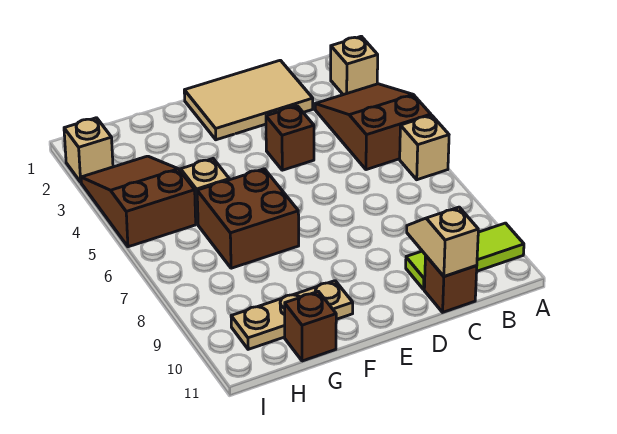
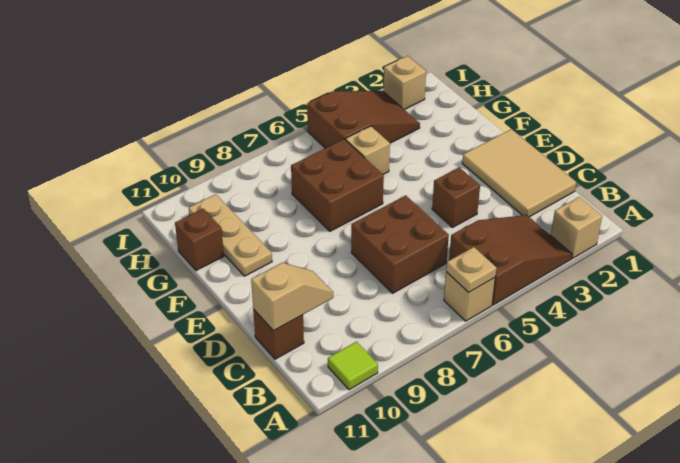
none -> tan 1x1 plate [446,247,496,293]
lime 1x3 tile [406,223,524,289] -> lime 1x1 tile [328,342,378,390]
none -> brown 2x2 brick [351,196,449,293]

